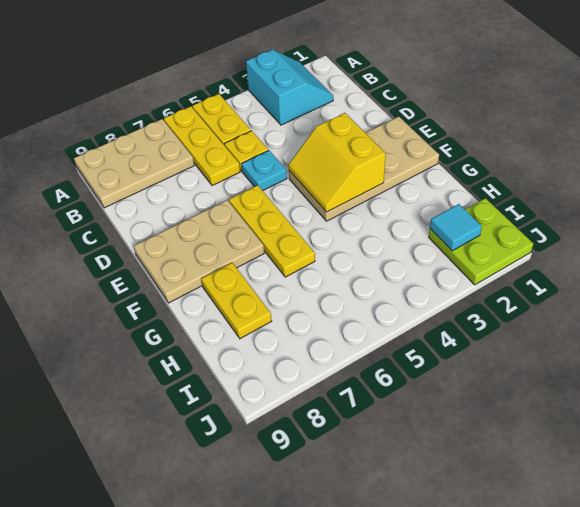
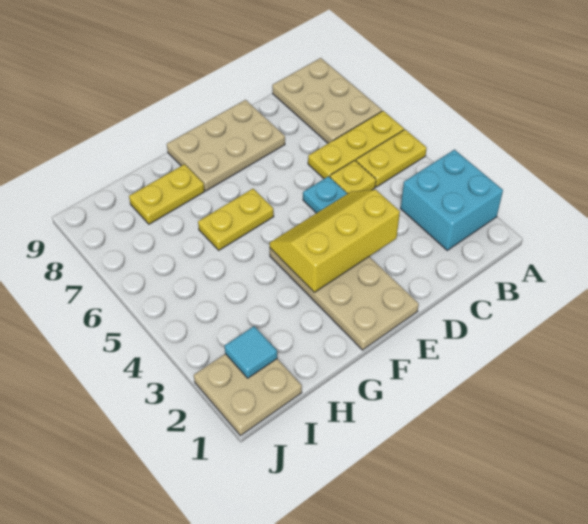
cyan 2x2 slope [246,50,333,125] -> cyan 2x2 brick [401,150,503,250]
yellow 2x2 slope [289,113,386,212] -> yellow 2x3 slope [269,190,400,292]
yellow 1x3 plate [229,185,315,277] -> yellow 1x2 plate [198,189,274,250]
tan 2x3 plate [134,200,264,303] -> tan 2x3 plate turned to [167,100,285,191]
lime 2x2 plate [429,198,533,285] -> tan 2x2 plate [194,354,302,436]

